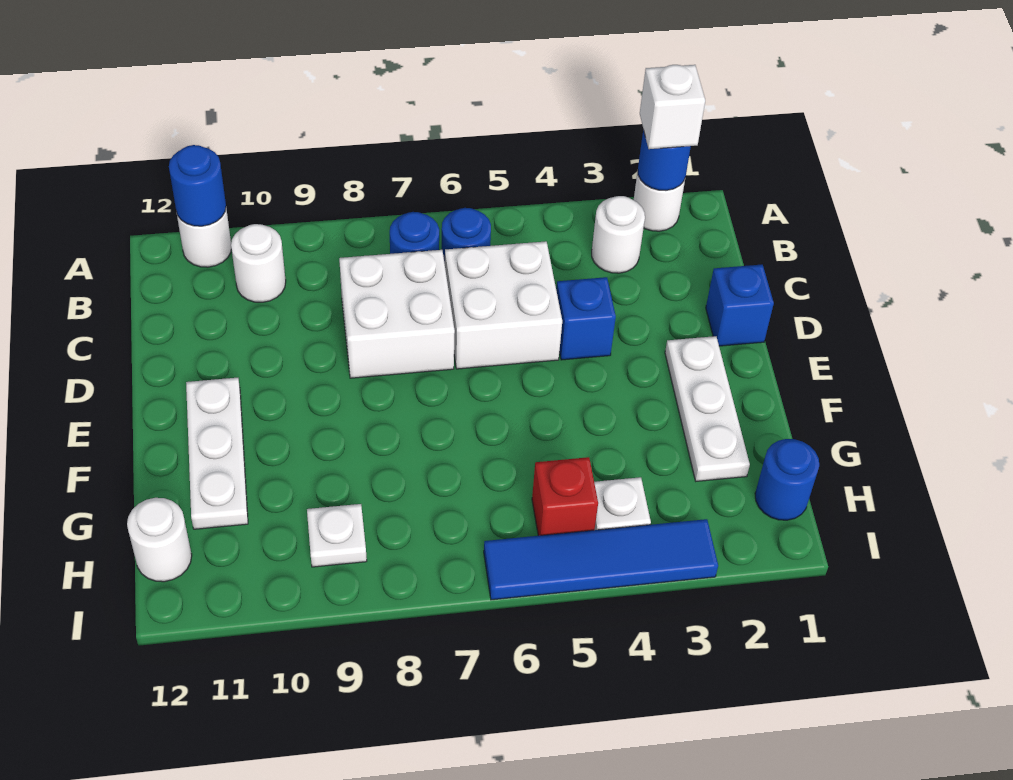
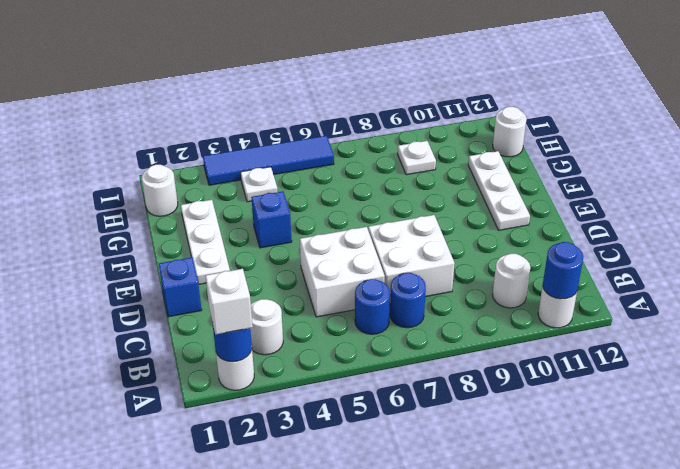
blue 1x1 brick [556,277,616,360] -> blue 1x1 brick moved to [252,191,292,248]
blue 1x1 round brick [755,439,819,520] -> white 1x1 round brick [142,165,178,216]
red 1x1 brick [532,457,598,536] -> none

